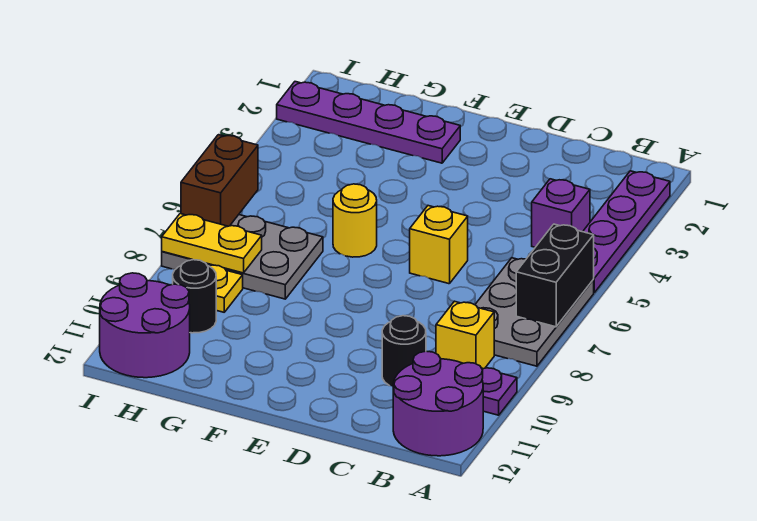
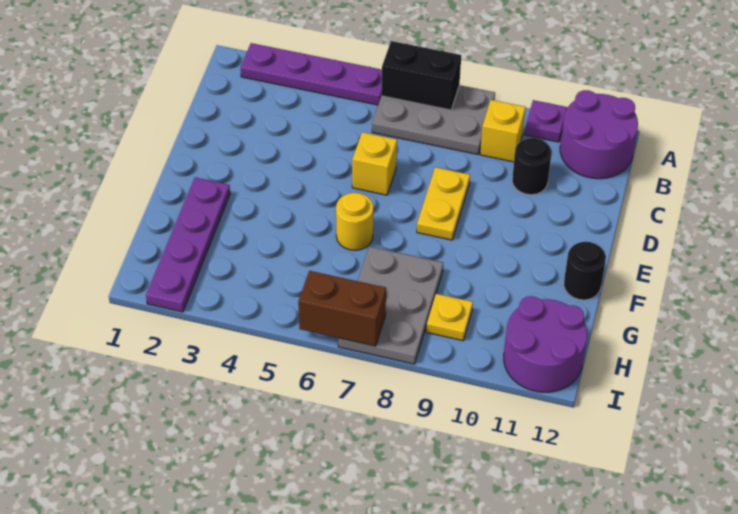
purple 1x1 brick [532,179,590,247] -> none
yellow 1x2 plate [162,214,262,273] -> yellow 1x2 plate moved to [417,167,470,240]
black 1x1 round brick [173,260,216,333] -> black 1x1 round brick moved to [564,242,606,300]

